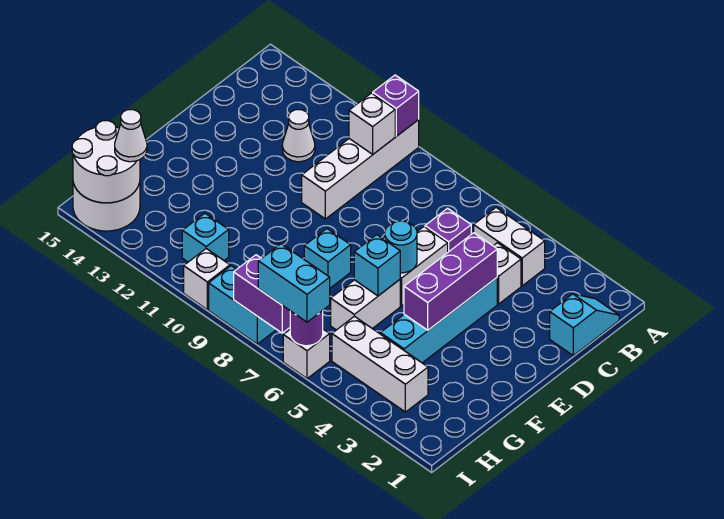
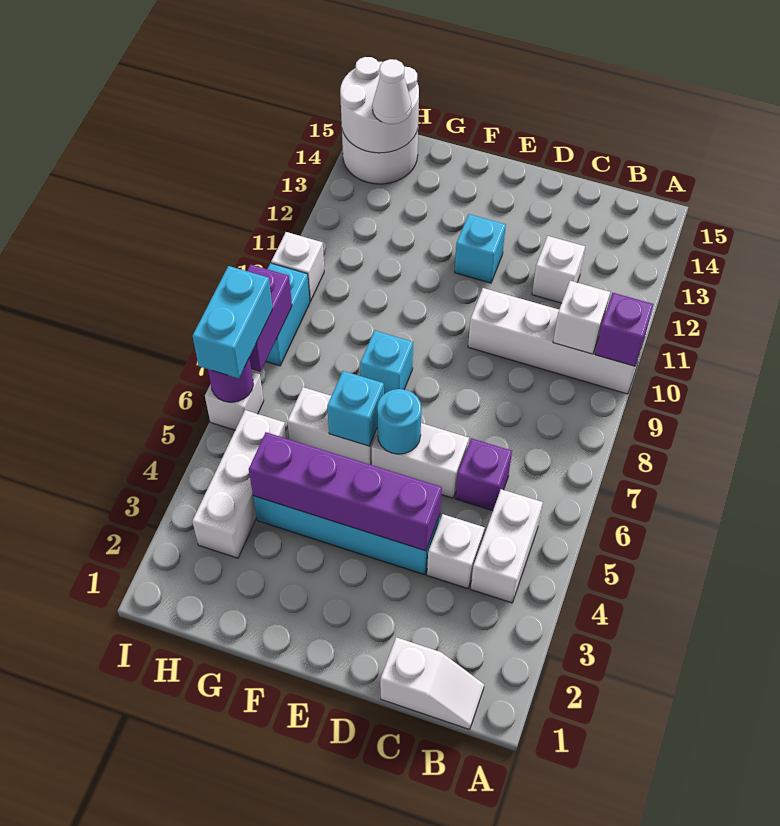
cyan 1x2 slope [550,294,619,356] -> white 1x2 slope [380,637,484,729]
white 1x1 cone [282,110,315,162] -> white 1x1 brick [532,236,585,303]
purple 1x3 brick [404,233,497,330] -> purple 1x4 brick [249,432,442,551]
cyan 1x1 brick [182,213,229,262] -> cyan 1x1 brick moved to [455,214,506,283]

